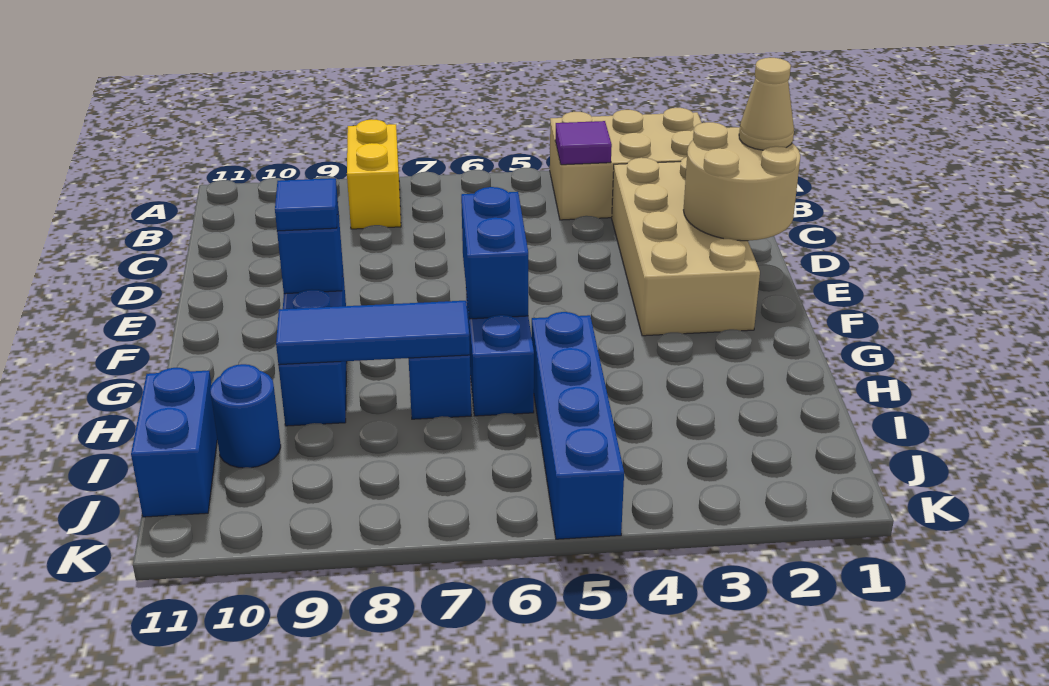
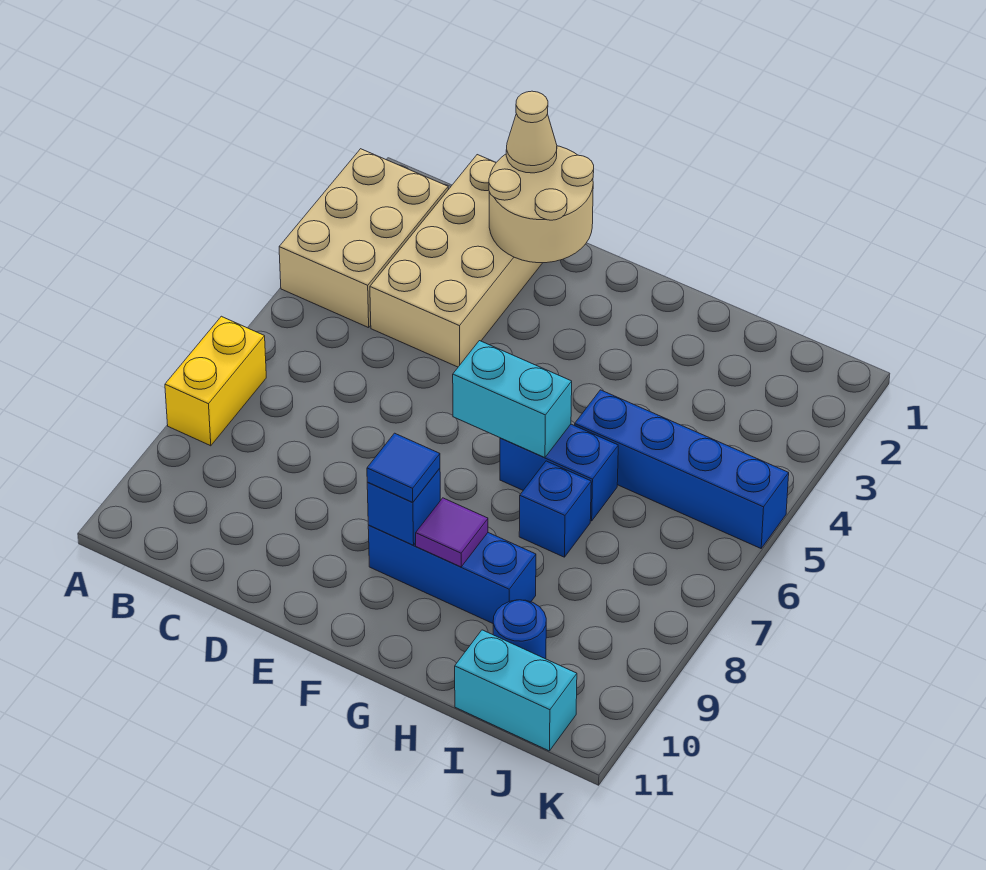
yellow 1x2 brick [347,119,401,229] -> yellow 1x2 brick turned to [165,316,266,446]
purple 1x1 tile [555,121,612,165] -> purple 1x1 tile moved to [416,498,488,567]
tan 2x4 brick [612,157,760,336] -> tan 2x4 brick turned to [370,155,542,367]
blue 1x2 brick [461,187,528,319] -> cyan 1x2 brick [453,341,572,458]
blue 1x3 tile [276,301,470,365] -> none
blue 1x2 brick [131,368,217,517] -> cyan 1x2 brick [455,630,577,751]

